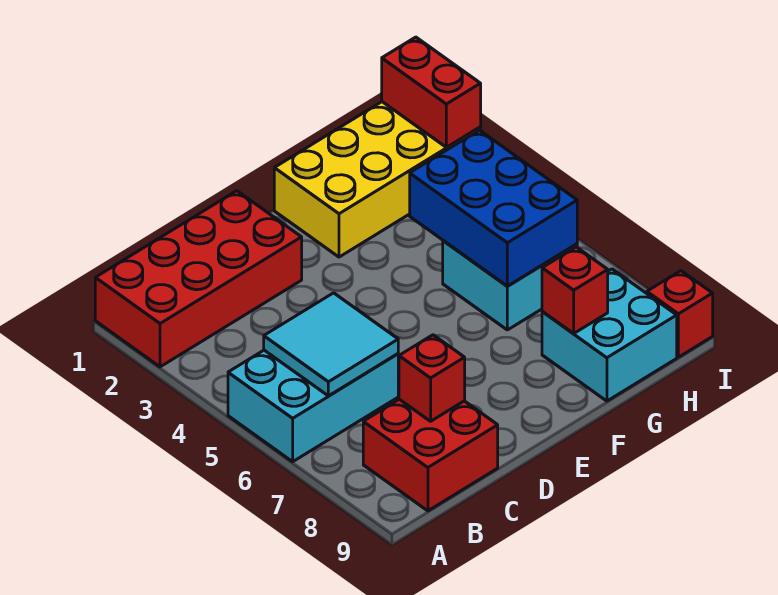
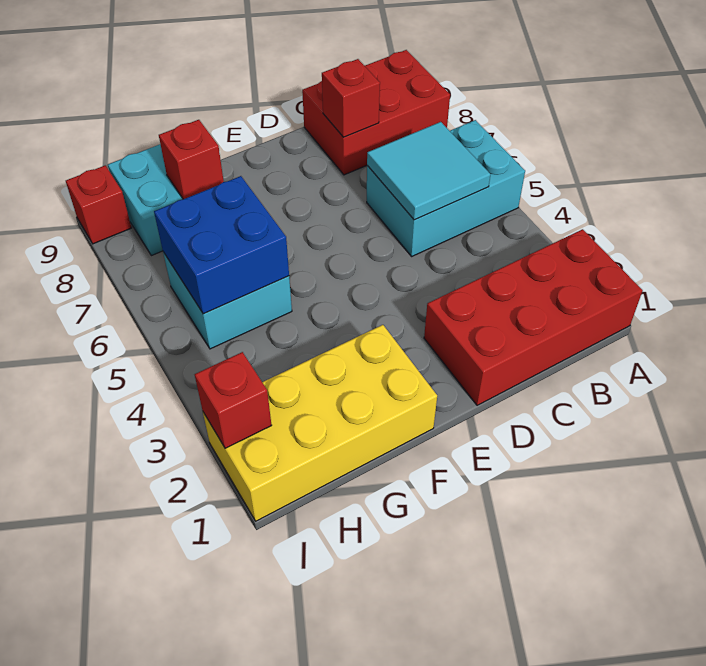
red 2x2 brick [363,399,498,511] -> red 2x3 brick [302,50,450,175]
blue 2x3 brick [410,130,577,286] -> blue 2x2 brick [154,176,289,314]
red 1x2 brick [382,37,481,147] -> red 1x1 brick [195,352,272,448]

